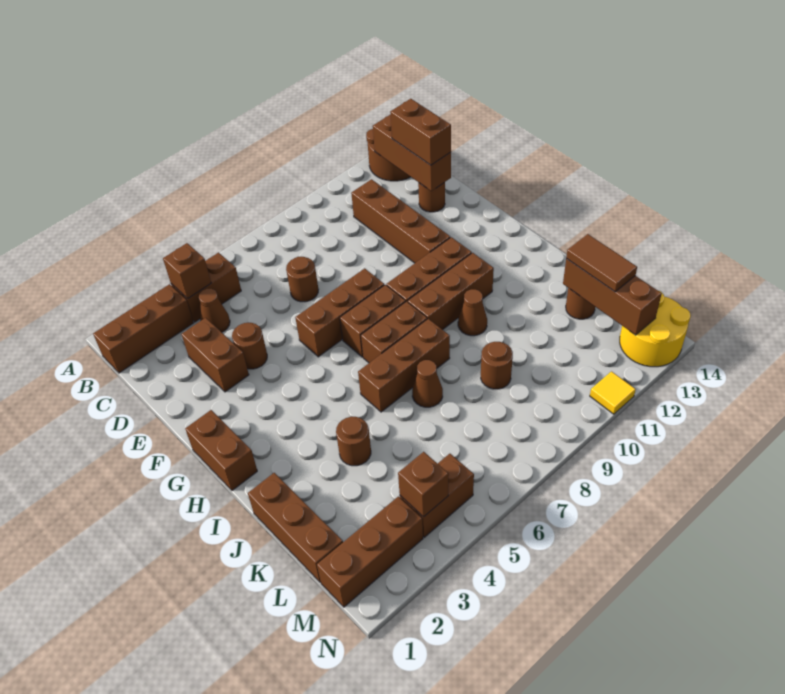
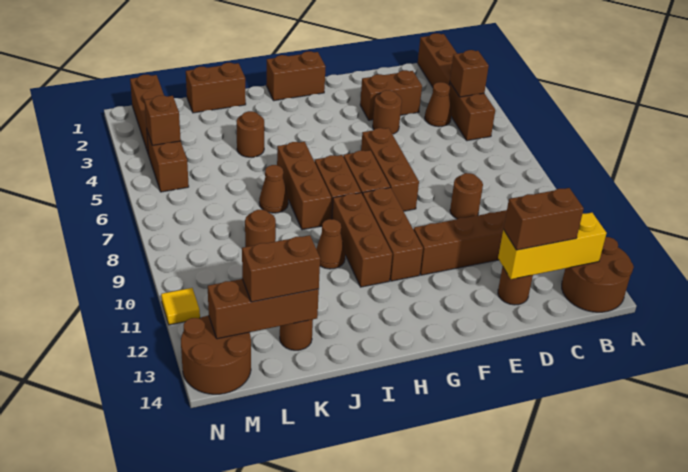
brown 1x3 brick [373,114,451,191] -> yellow 1x3 brick [498,213,606,279]
brown 1x1 round brick [286,257,318,302] -> brown 1x1 round brick moved to [450,173,483,219]
brown 1x3 brick [248,473,343,582] -> brown 1x2 brick [186,63,246,113]
brown 1x2 tile [566,234,637,292] -> brown 1x2 brick [242,235,320,302]
yellow 2x2 round brick [620,291,691,367] -> brown 2x2 round brick [181,315,251,394]

